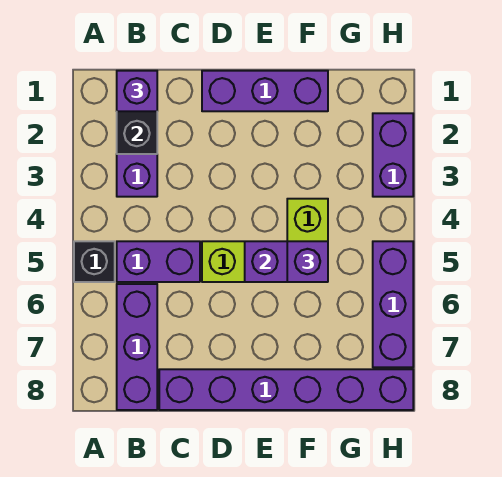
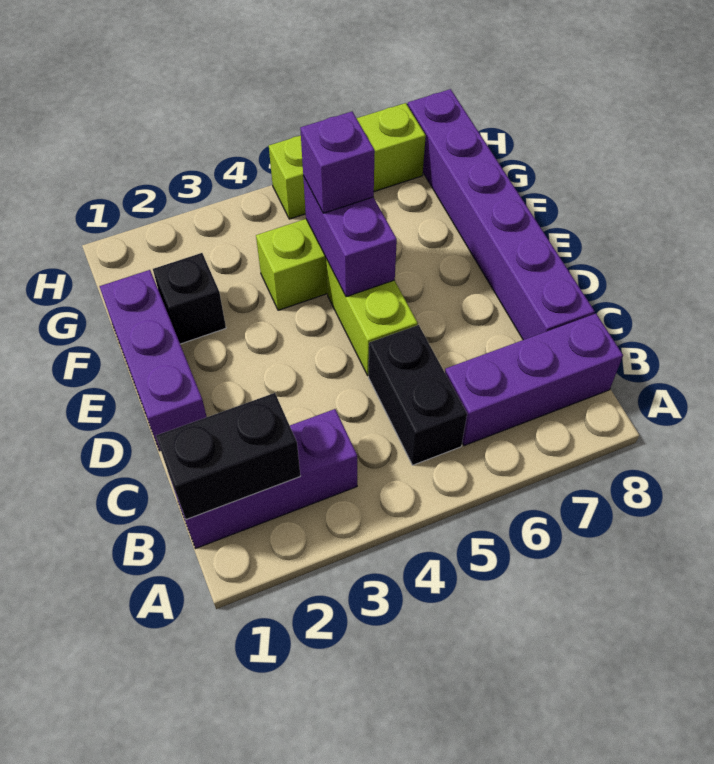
black 1x1 brick [74,241,115,282] -> black 1x1 brick moved to [153,253,226,344]
purple 1x1 brick [117,71,157,111] -> none
purple 1x2 brick [117,241,200,282] -> black 1x2 brick [369,325,467,465]
purple 1x2 brick [373,113,413,197] -> none
purple 1x3 brick [373,241,413,367] -> lime 1x3 brick [269,103,426,219]

